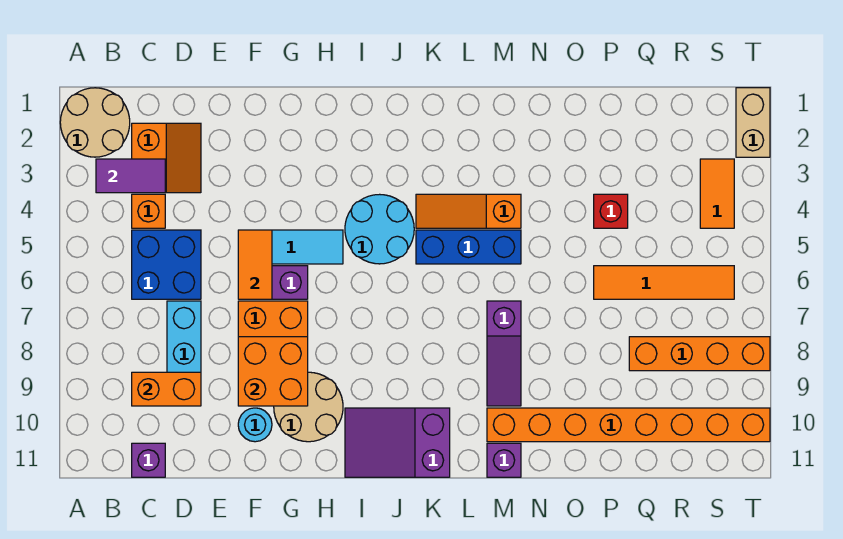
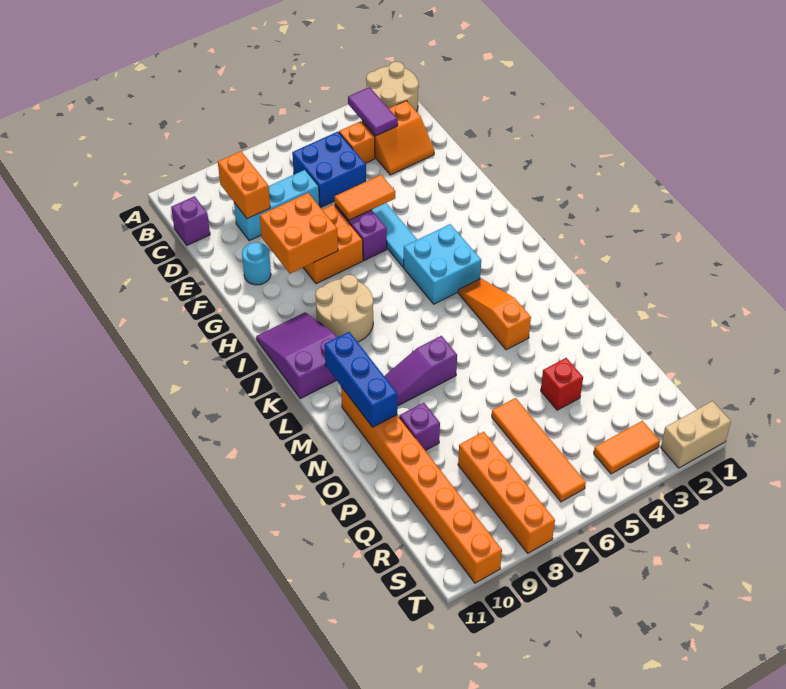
tan 2x2 round brick [274,372,343,442] -> tan 2x2 round brick moved to [315,275,373,342]
cyan 2x2 round brick [345,194,414,264] -> cyan 2x2 brick [404,224,481,304]
blue 1x3 brick [416,230,521,264] -> blue 1x3 brick moved to [324,332,397,427]
purple 1x1 brick [487,443,521,477] -> purple 1x1 brick moved to [399,403,440,451]

